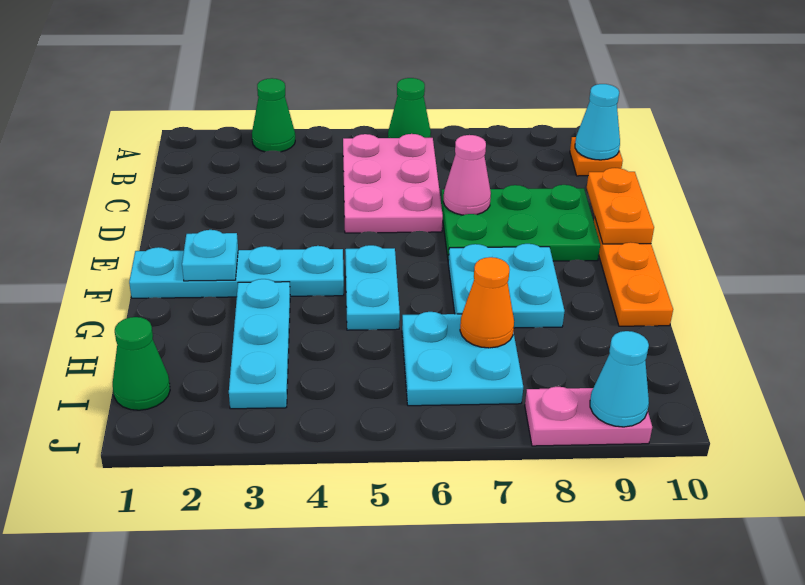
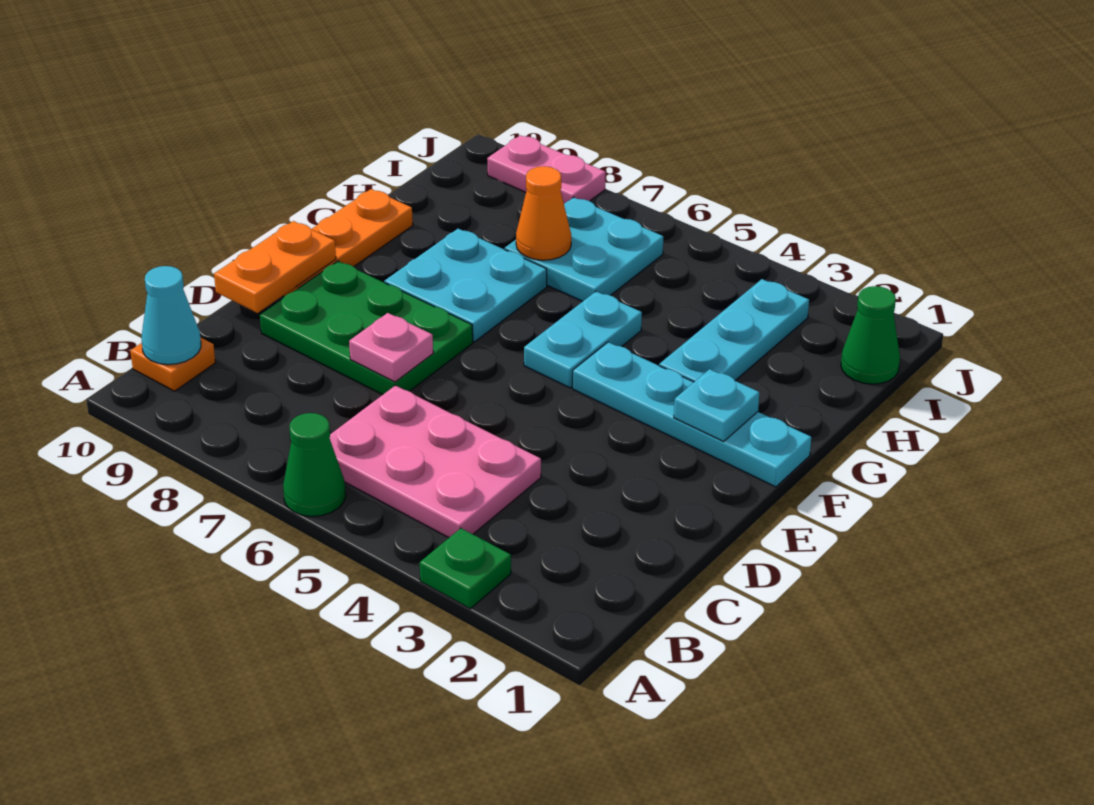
green 1x1 cone [252,78,295,152] -> green 1x1 plate [420,528,511,609]
pink 2x3 plate [343,134,443,233] -> pink 2x3 plate turned to [330,385,541,538]
pink 1x1 cone [443,135,491,215] -> pink 1x1 plate [349,313,433,382]
cyan 1x1 cone [590,331,649,427] -> none

